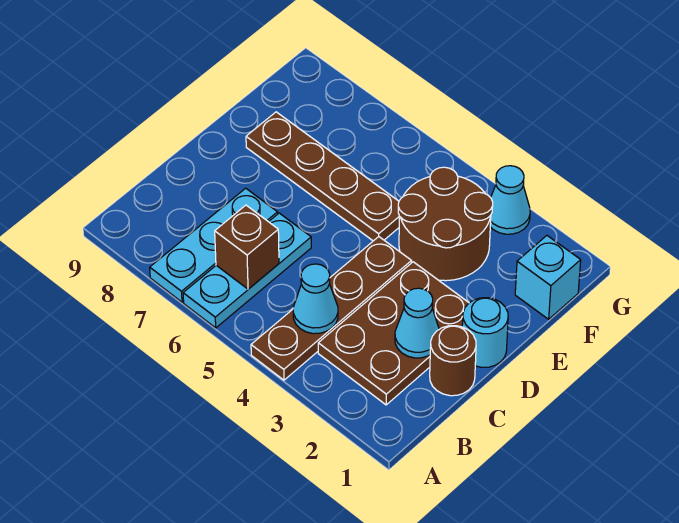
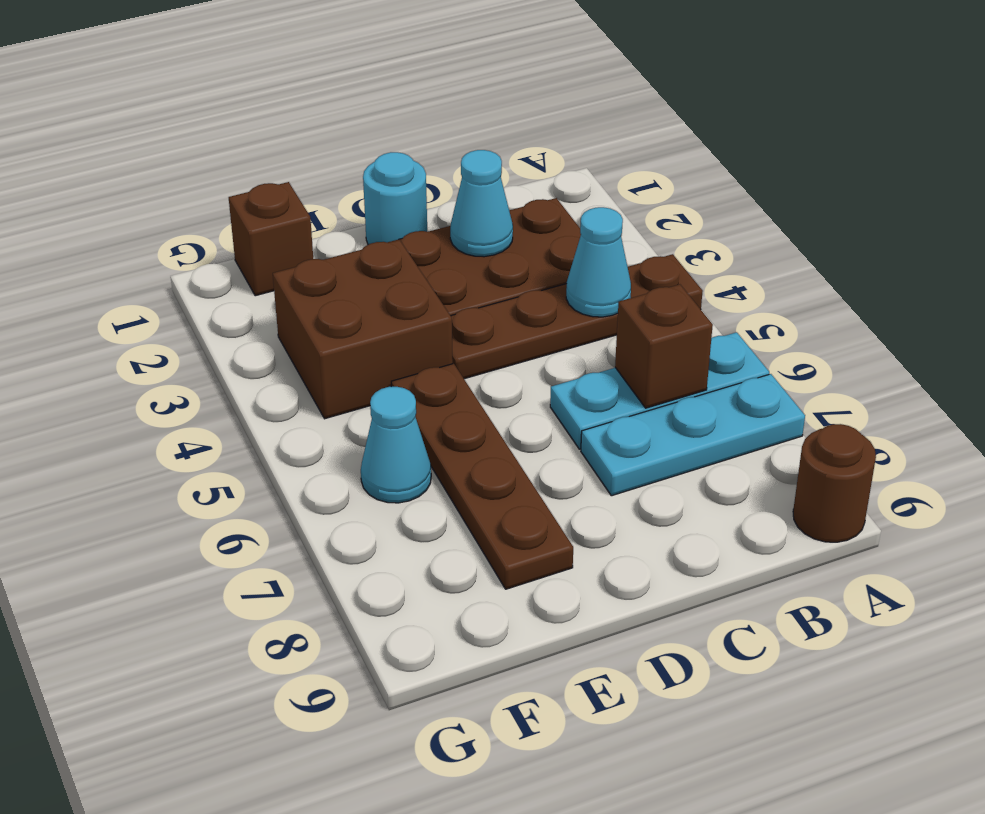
brown 1x1 round brick [430,326,476,396] -> brown 1x1 round brick moved to [793,424,876,542]
brown 2x2 round brick [398,167,493,281] -> brown 2x2 brick [273,240,453,419]
cyan 1x1 brick [515,236,581,319] -> brown 1x1 brick [229,182,313,296]
cyan 1x1 cone [490,166,530,234] -> cyan 1x1 cone moved to [361,387,431,503]

